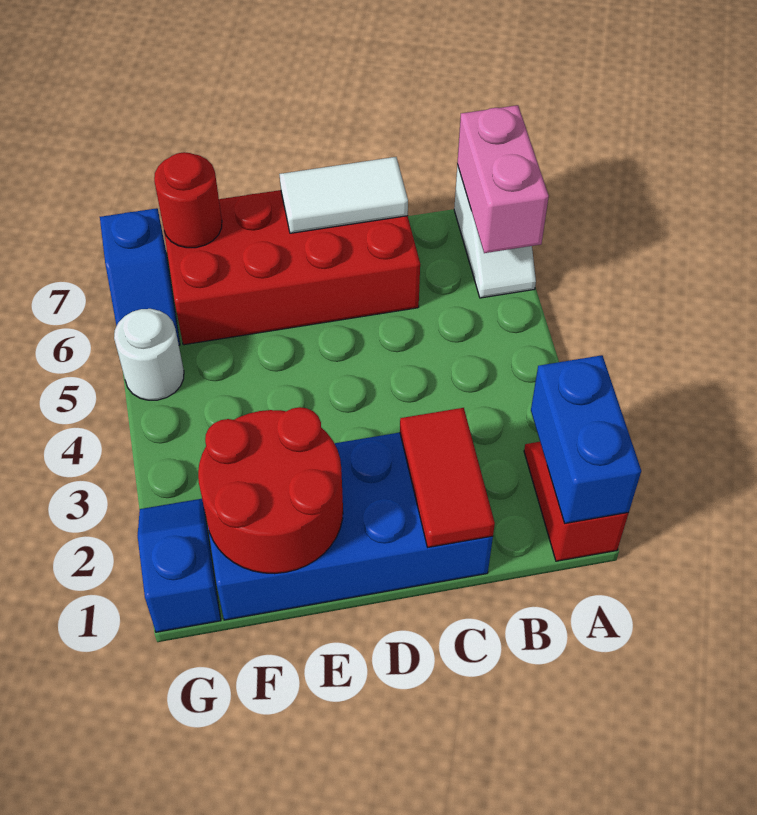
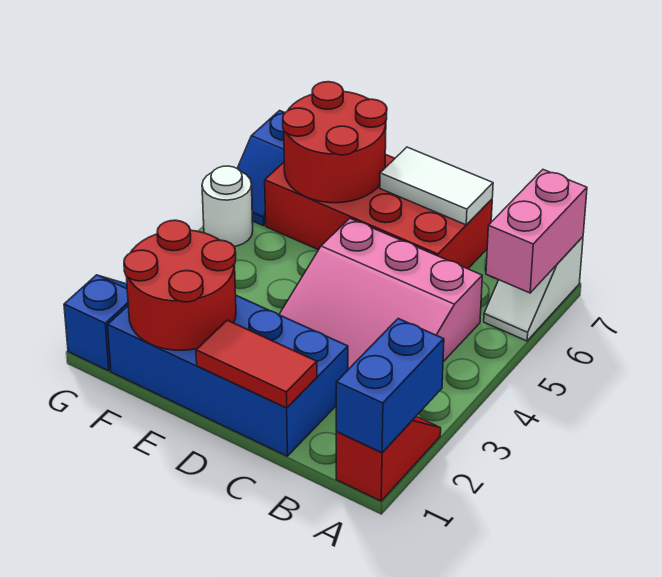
none -> pink 3x3 slope [279,218,482,369]
red 1x2 tile [400,408,495,547] -> red 1x2 tile turned to [196,320,317,408]
red 1x1 round brick [154,152,222,248] -> red 2x2 round brick [283,82,387,203]

